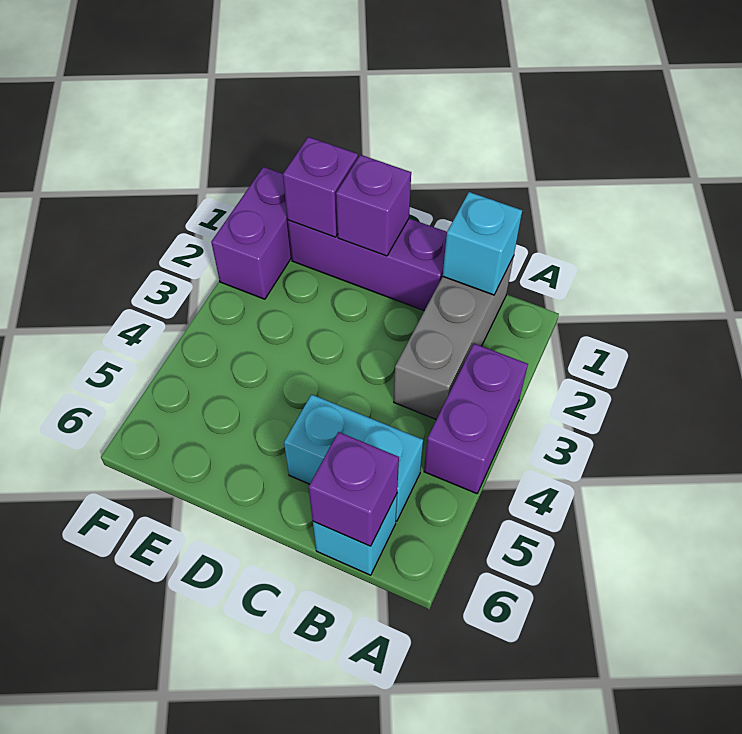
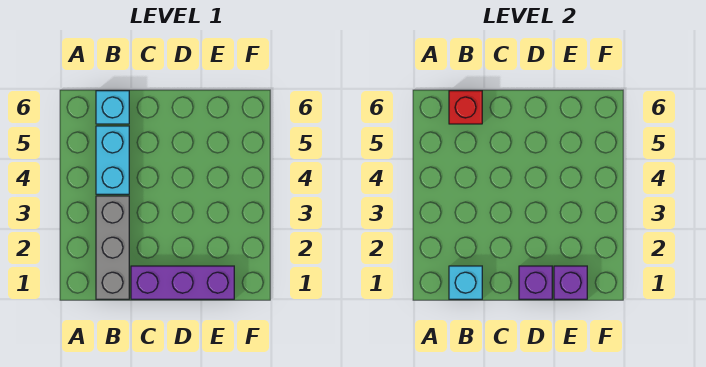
purple 1x2 brick [424,344,528,494] -> none
cyan 1x2 brick [284,394,423,521] -> cyan 1x2 brick turned to [96,126,129,194]
purple 1x1 brick [309,432,399,546] -> red 1x1 brick [449,91,482,124]
purple 1x2 brick [211,167,292,299] -> none

